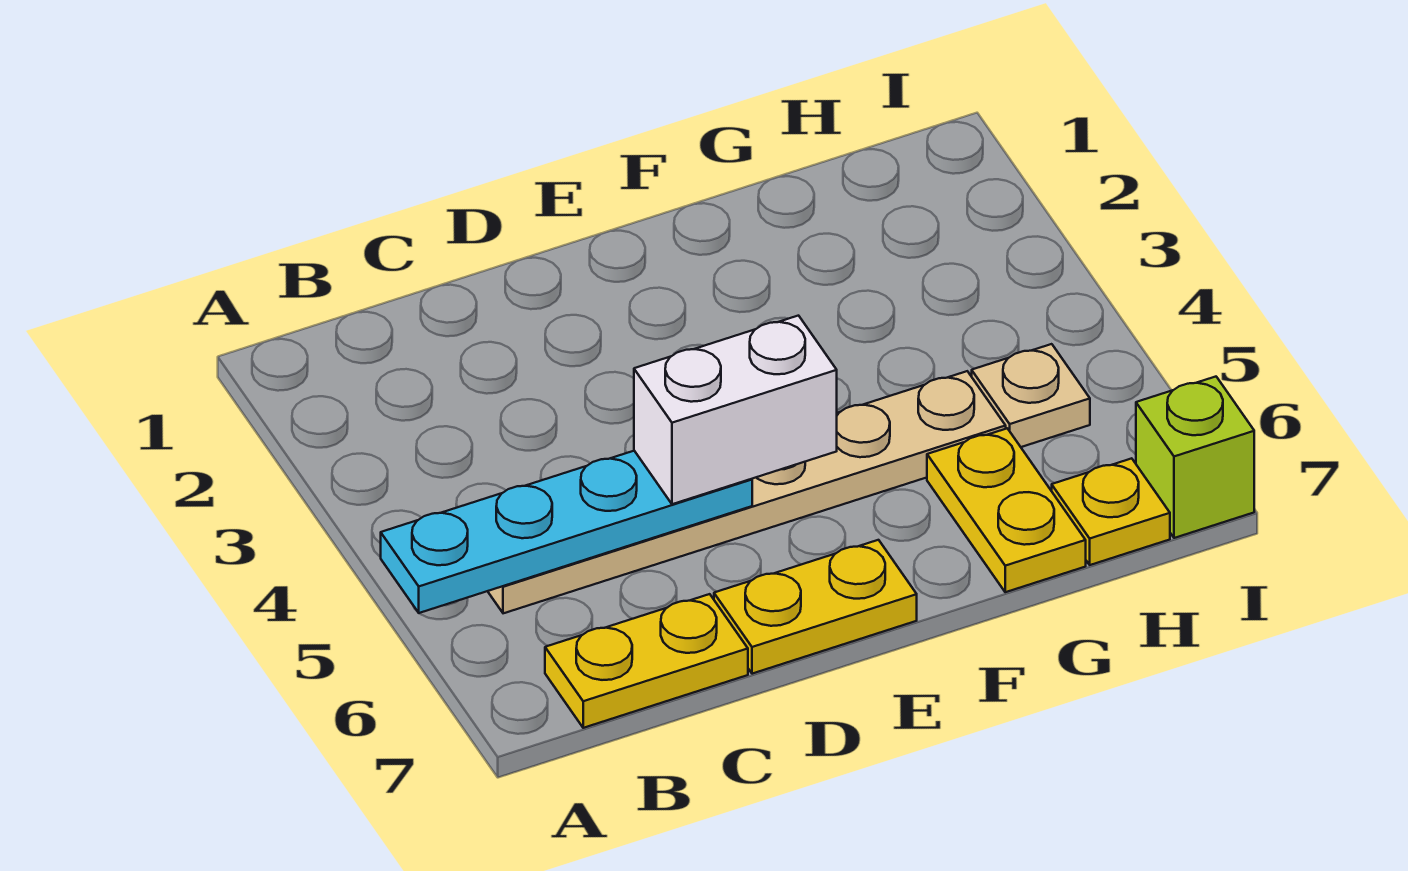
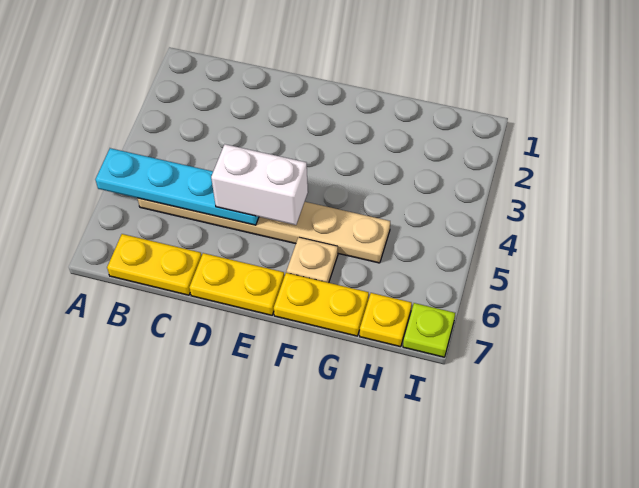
yellow 1x2 plate [927,428,1086,592] -> yellow 1x2 plate turned to [274,273,369,336]
tan 1x1 plate [972,344,1090,447] -> tan 1x1 plate moved to [286,237,338,283]
lime 1x1 brick [1136,377,1254,538] -> lime 1x1 plate [403,303,455,357]

